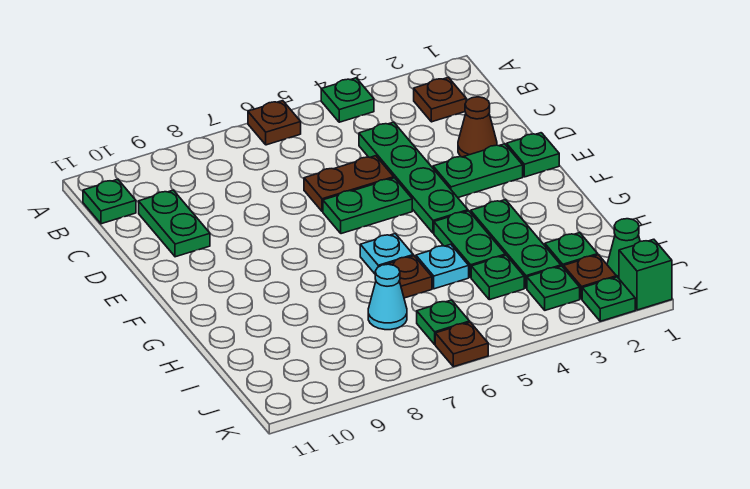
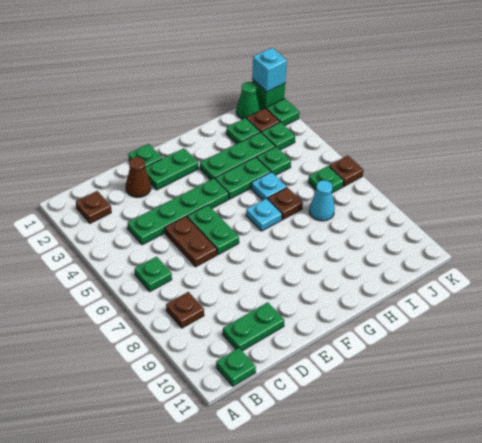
green 1x1 plate [321,78,374,122] -> green 1x1 plate moved to [135,257,172,291]
brown 1x1 plate [248,101,301,145] -> brown 1x1 plate moved to [166,292,204,328]
green 1x2 plate [433,144,523,197] -> green 1x2 plate turned to [145,148,198,190]
none -> cyan 1x1 brick [252,48,287,92]

